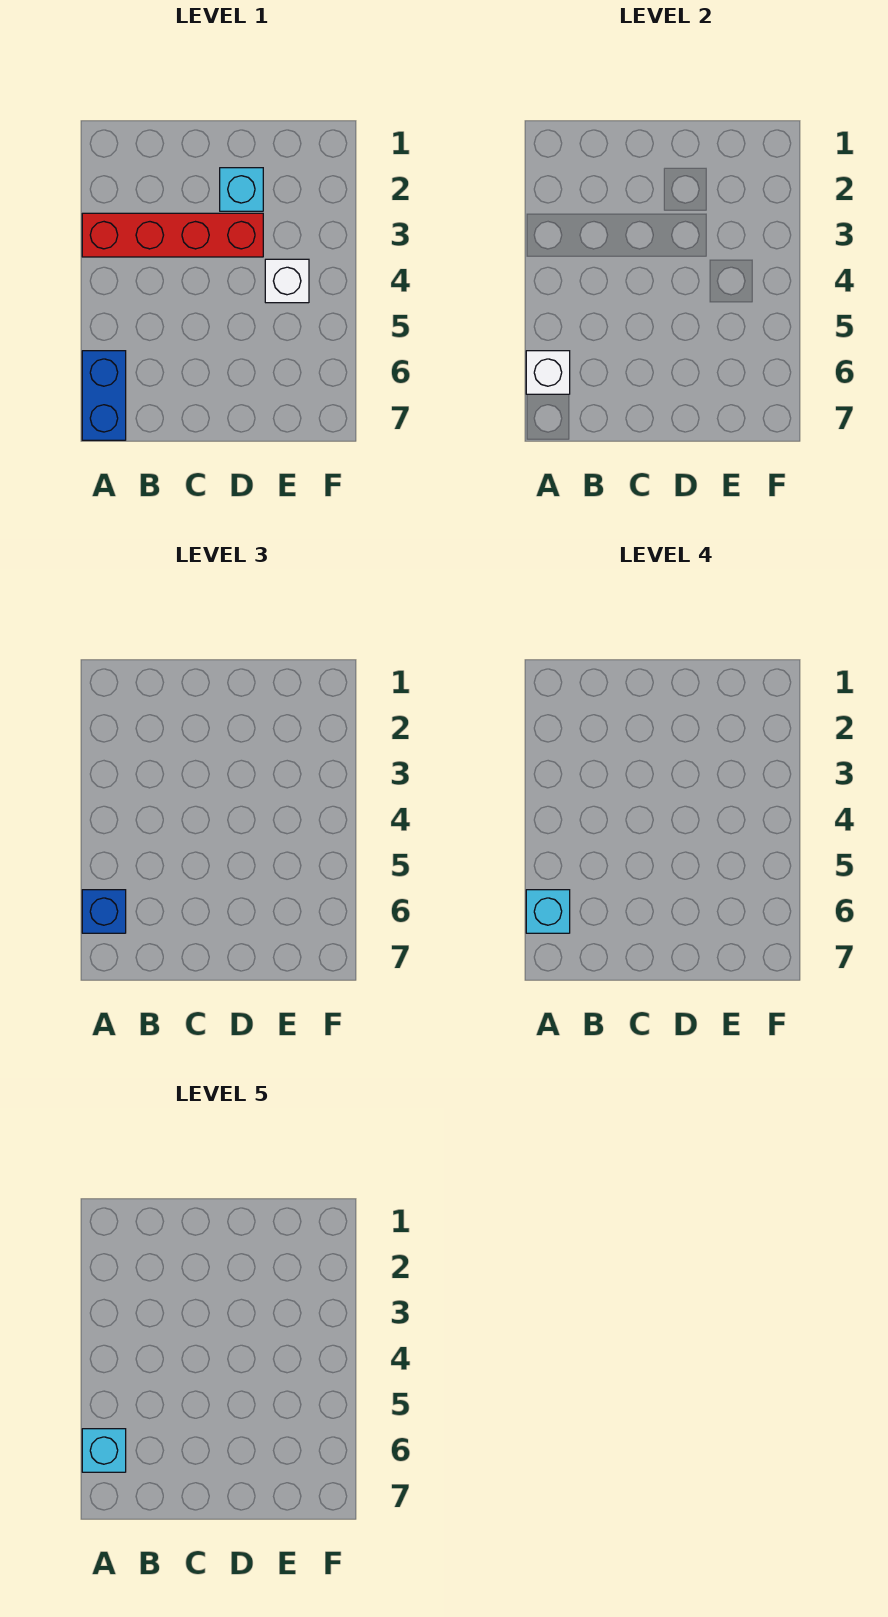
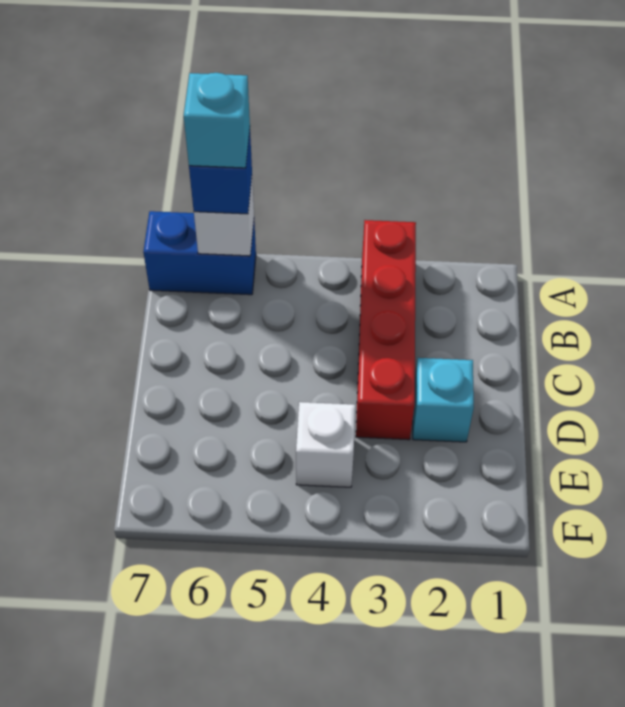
cyan 1x1 brick [82,1429,126,1472] -> none

